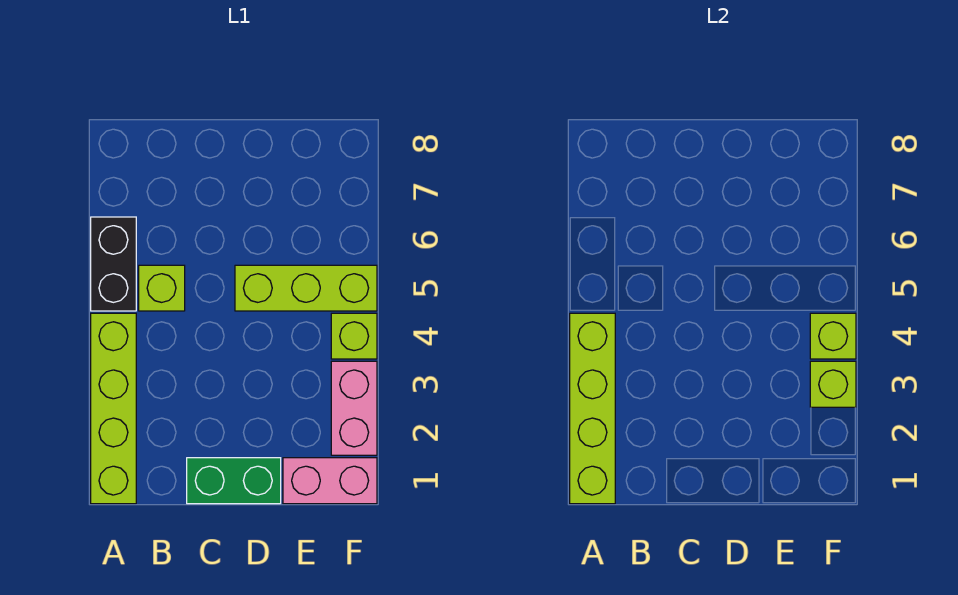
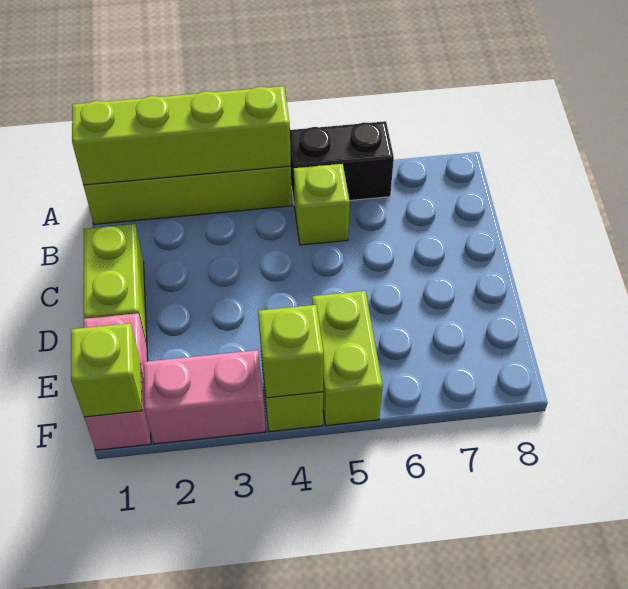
green 1x2 brick [187,458,281,504] -> lime 1x2 brick [84,224,147,347]
lime 1x3 brick [235,265,377,311] -> lime 1x2 brick [312,291,383,426]
lime 1x1 brick [810,361,856,407] -> lime 1x1 brick moved to [71,323,142,417]

